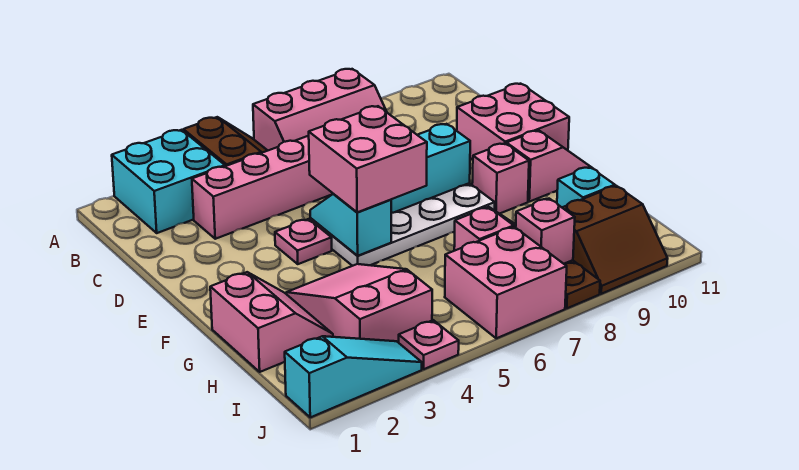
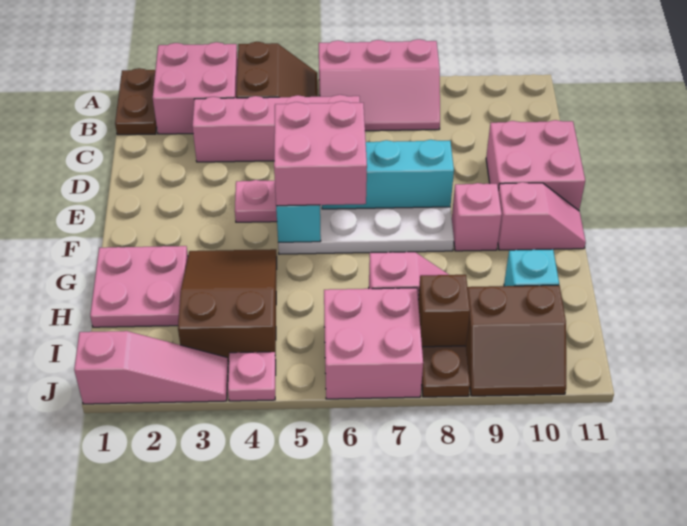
none -> brown 1x2 plate [115,68,157,135]
cyan 2x2 brick [112,130,225,233] -> pink 2x2 brick [153,42,238,134]
pink 2x2 slope [210,272,333,372] -> pink 2x2 plate [90,246,188,327]
pink 2x3 slope [286,264,432,343] -> brown 2x3 slope [178,249,277,362]
pink 1x1 brick [516,199,575,264] -> brown 1x1 brick [418,275,470,347]
cyan 1x3 slope [285,336,422,417] -> pink 1x3 slope [74,331,228,404]

